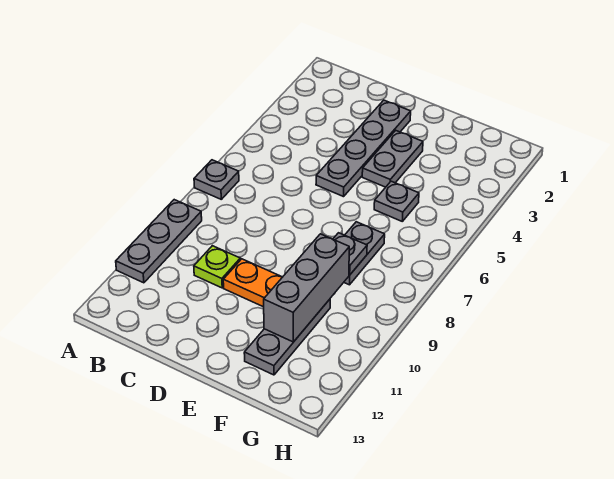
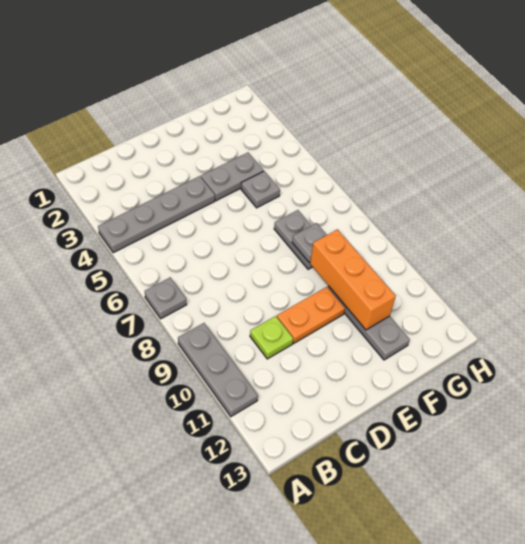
grey 1x4 plate [316,100,411,197] -> grey 1x4 plate turned to [98,176,215,253]
grey 1x2 plate [362,130,423,187] -> grey 1x2 plate turned to [201,153,264,201]
grey 1x3 brick [264,234,349,342] -> orange 1x3 brick [310,229,396,330]

